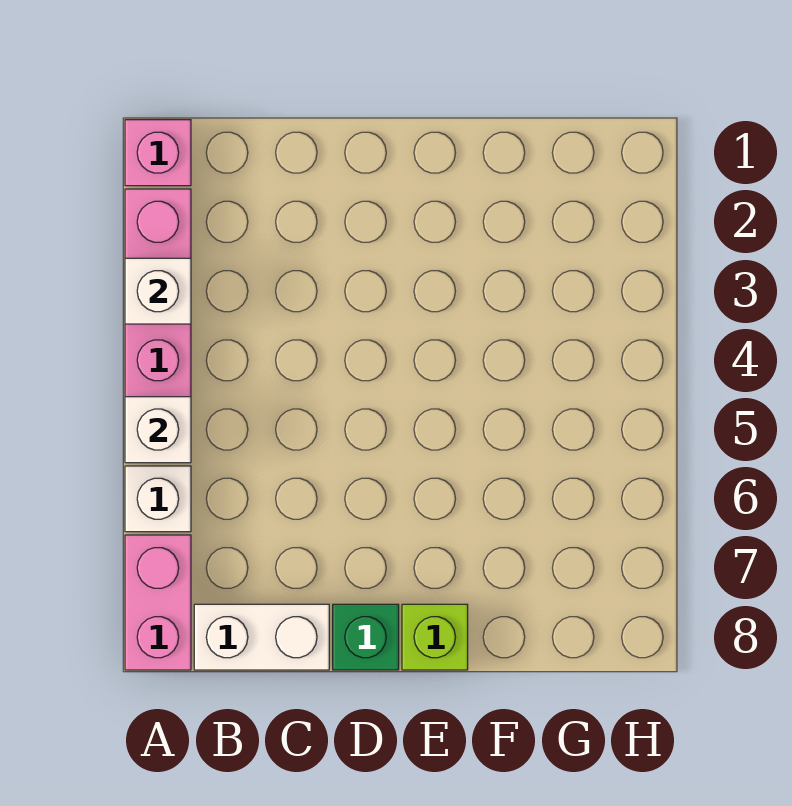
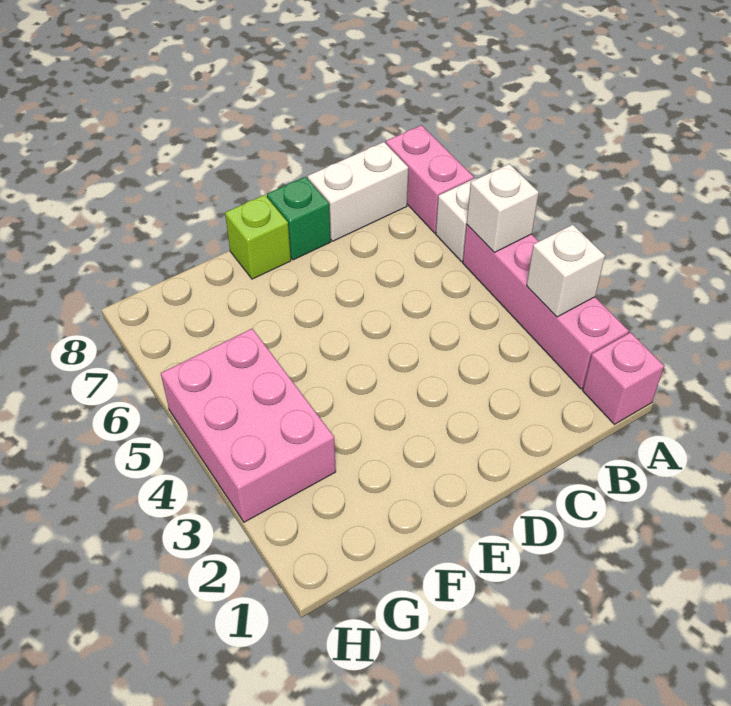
none -> pink 2x3 brick [161,329,336,522]

